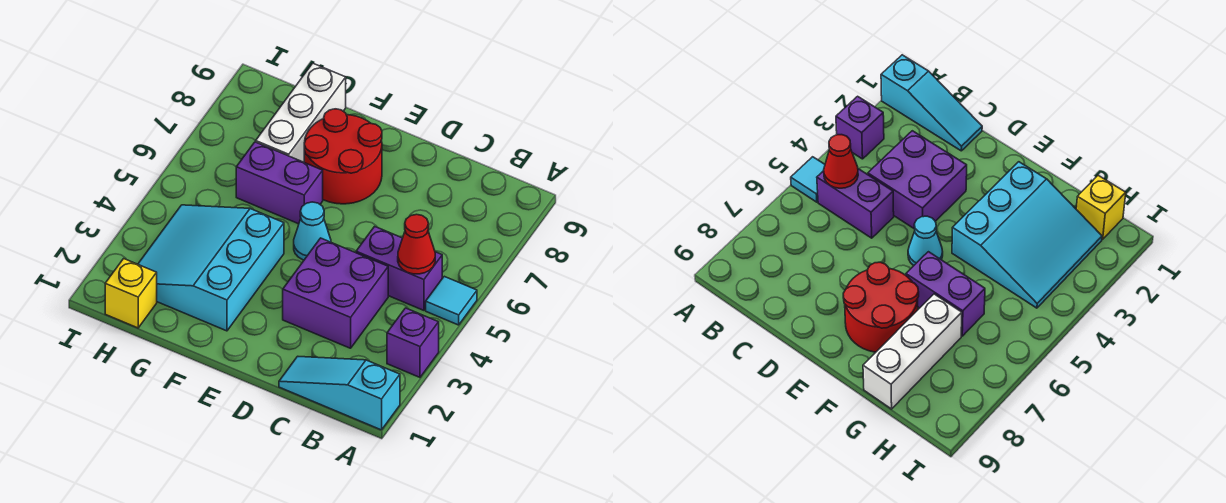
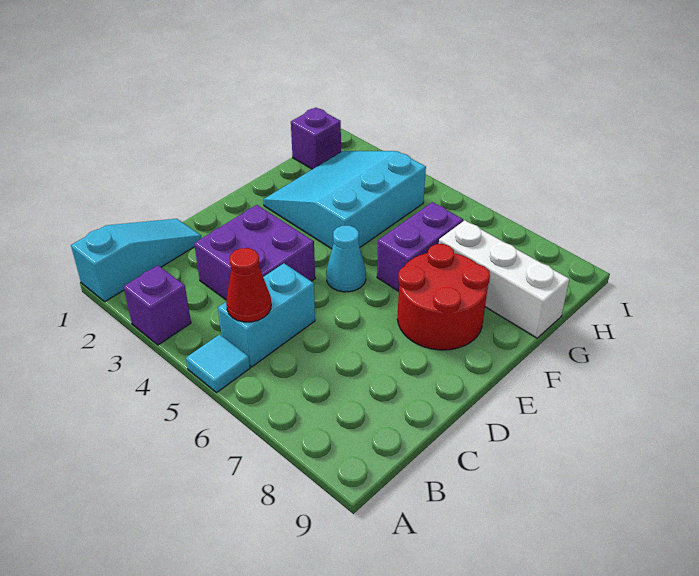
purple 1x2 brick [356,226,442,310] -> cyan 1x2 brick [218,263,315,367]
cyan 3x3 slope [138,205,284,331] -> cyan 3x3 slope turned to [263,151,426,249]
yellow 1x1 brick [105,259,157,328] -> purple 1x1 brick [291,108,341,169]

